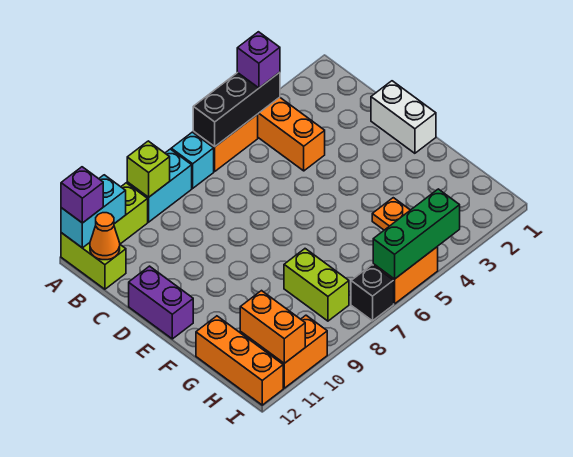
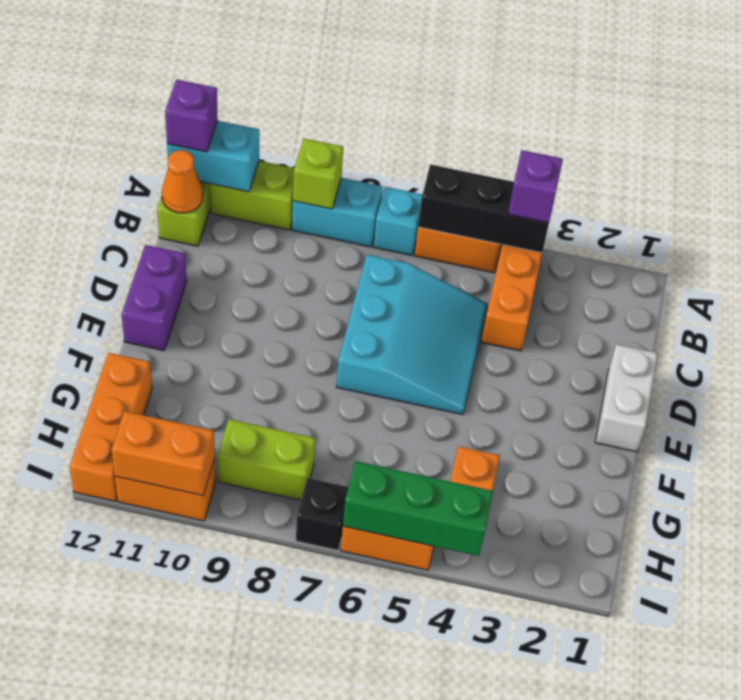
none -> cyan 3x3 slope [336,255,488,415]
lime 1x2 brick [284,249,349,321] -> lime 1x2 brick turned to [217,419,315,500]
orange 1x2 brick [240,291,305,363] -> orange 1x2 brick turned to [112,411,215,496]

